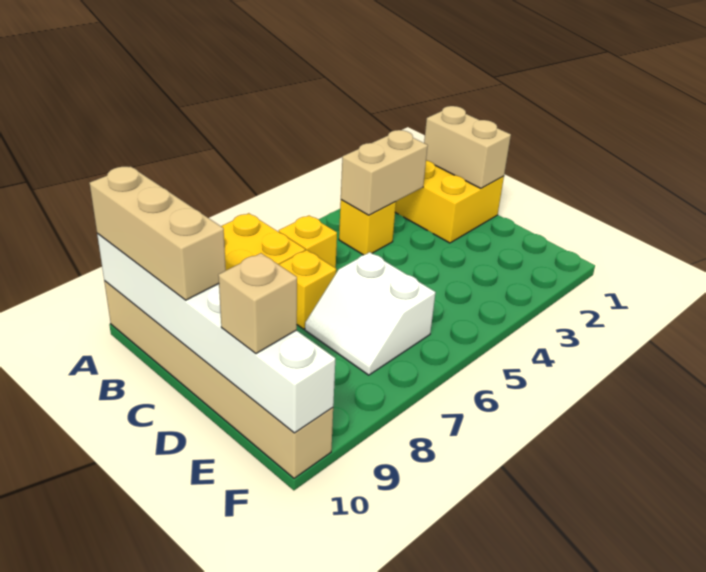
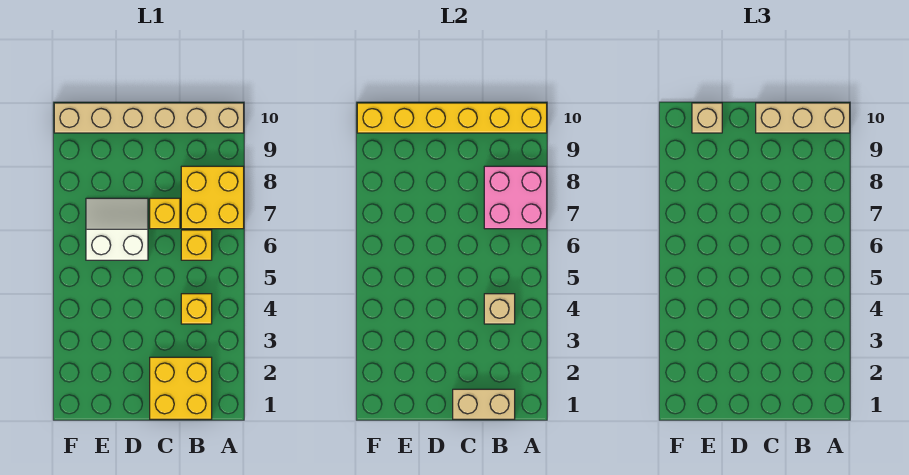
none -> pink 2x2 brick [484,166,547,229]
white 1x6 brick [97,233,335,433] -> yellow 1x6 brick [357,103,547,133]
tan 1x2 brick [341,130,428,215] -> tan 1x1 brick [484,294,515,324]

